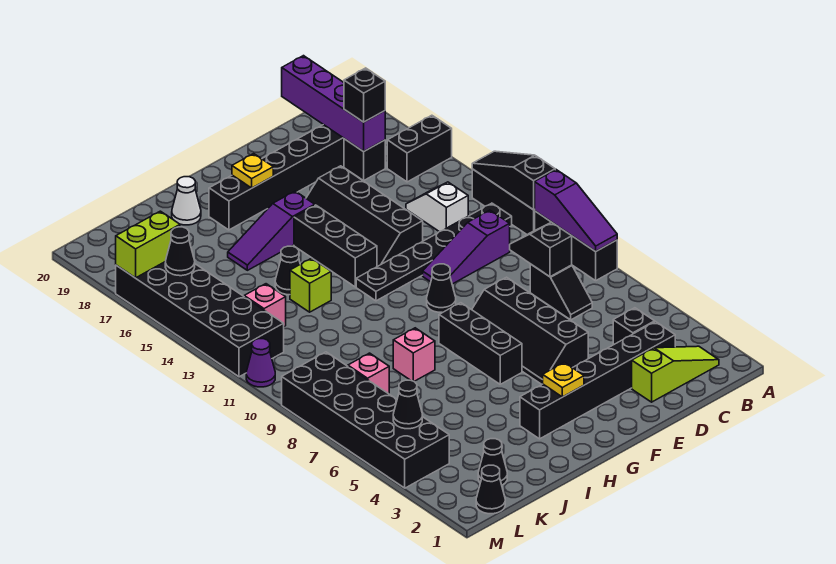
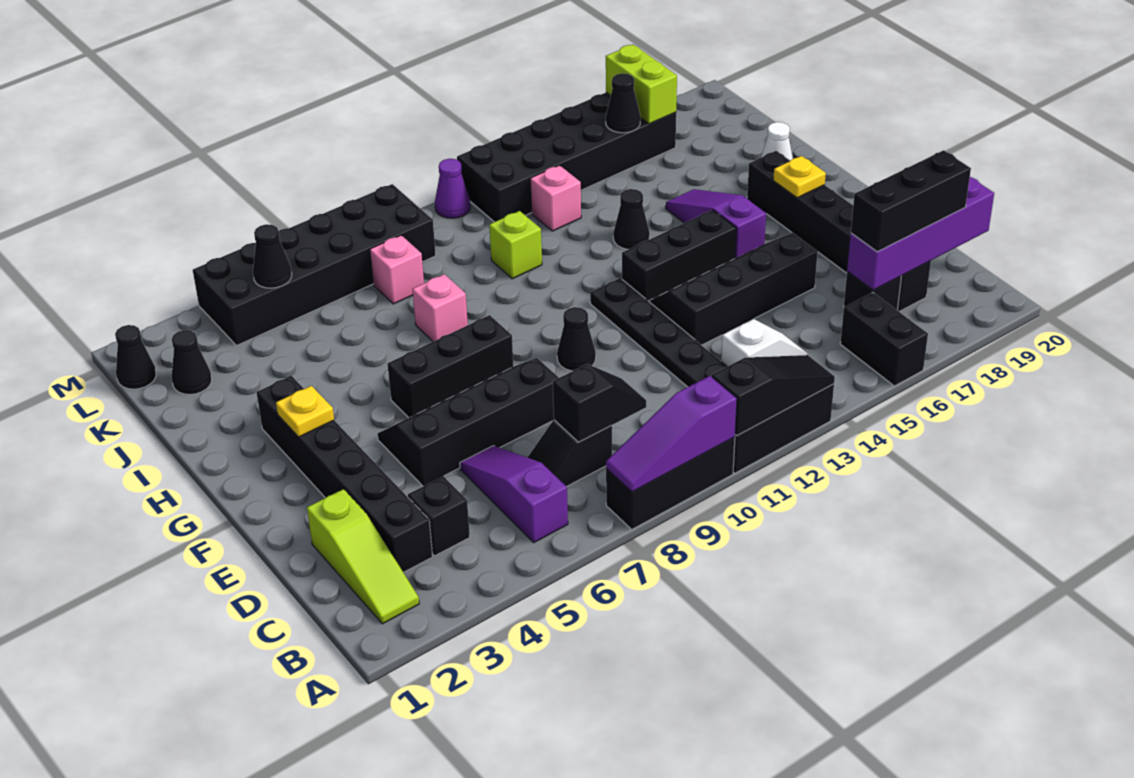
purple 1x3 slope [423,210,510,284] -> purple 1x3 slope moved to [460,446,568,542]
black 1x1 brick [344,68,385,122] -> black 1x3 brick [851,150,971,252]
lime 1x1 brick [290,258,331,312] -> lime 1x1 brick moved to [489,211,542,279]

